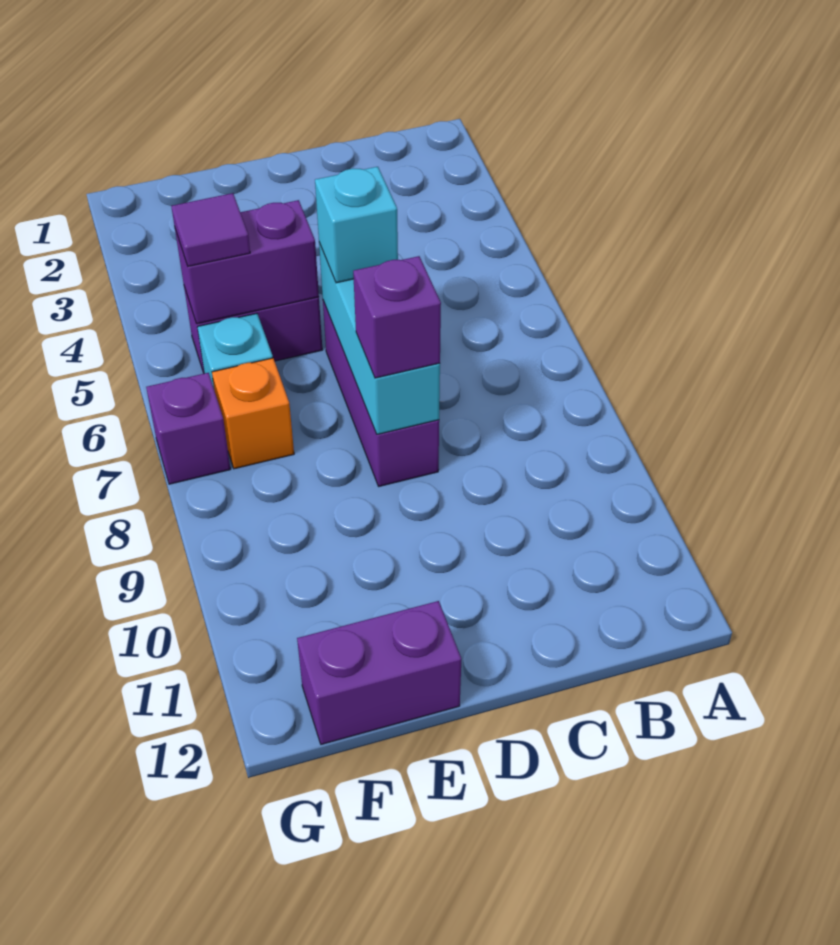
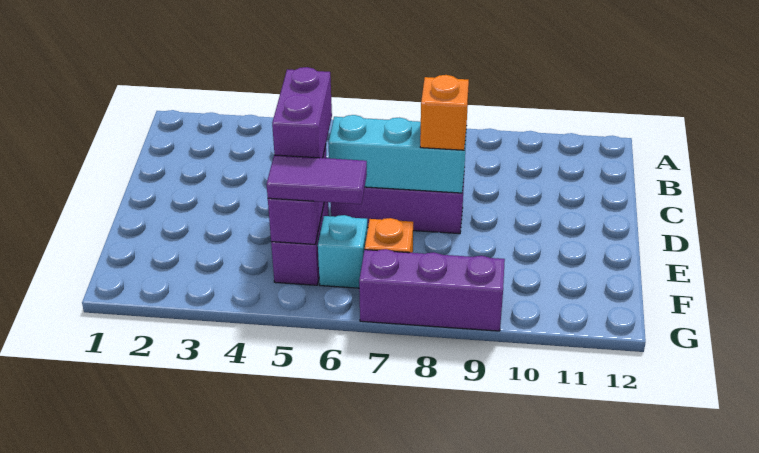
cyan 1x1 brick [315,167,398,283] -> none
purple 1x1 brick [353,256,441,378] -> orange 1x1 brick [420,75,469,150]
purple 1x2 brick [297,601,461,744] -> purple 1x2 brick moved to [272,67,332,158]
purple 1x1 tile [171,193,250,266] -> purple 1x2 tile [267,155,367,204]
purple 1x1 brick [146,373,230,484] -> purple 1x3 brick [359,249,505,331]

